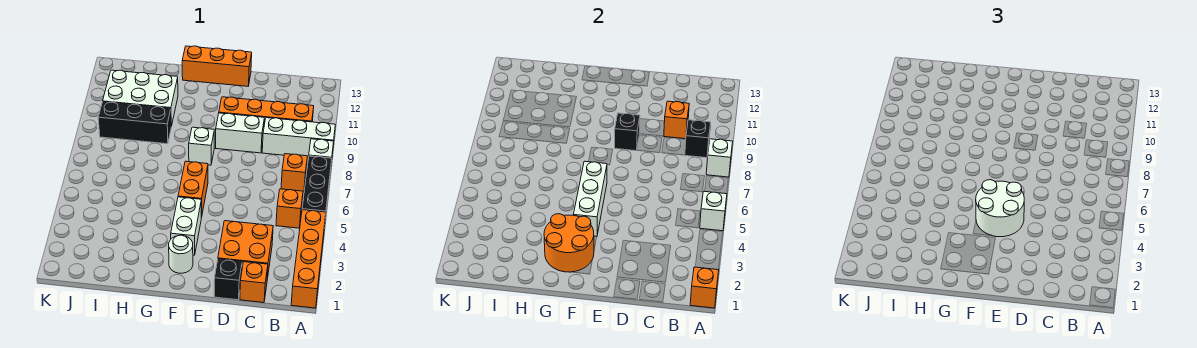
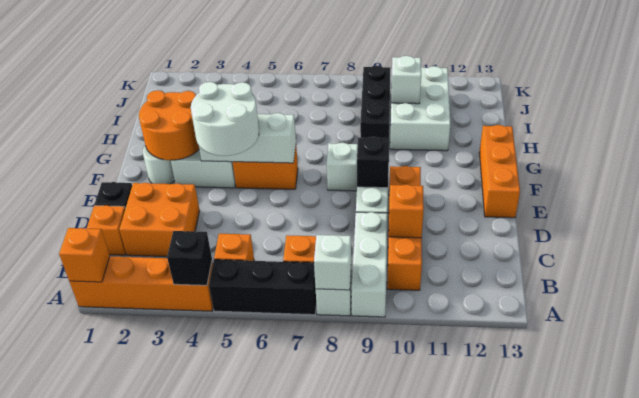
white 1x1 brick [700,191,727,231] -> white 1x1 brick moved to [391,56,421,104]
black 1x1 brick [685,120,711,158] -> black 1x1 brick moved to [167,231,212,285]

